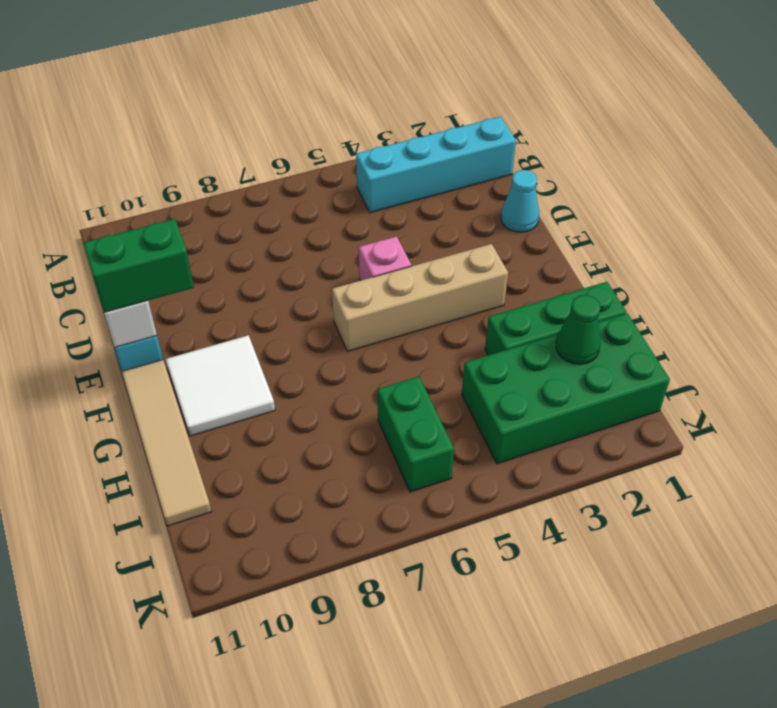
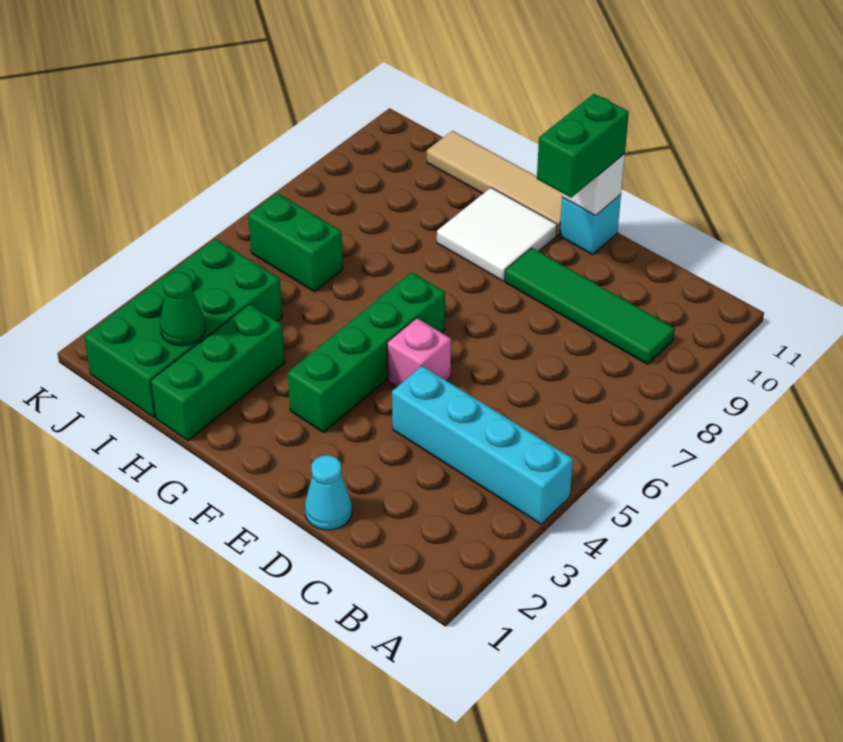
cyan 1x4 brick [356,117,516,212] -> cyan 1x4 brick turned to [392,366,573,524]
none -> green 1x4 tile [505,248,675,364]
tan 1x4 brick [332,244,508,351] -> green 1x4 brick [288,272,445,433]

